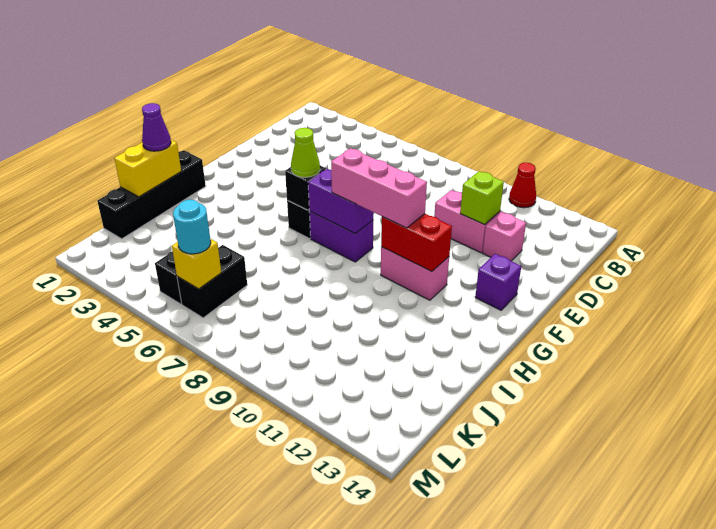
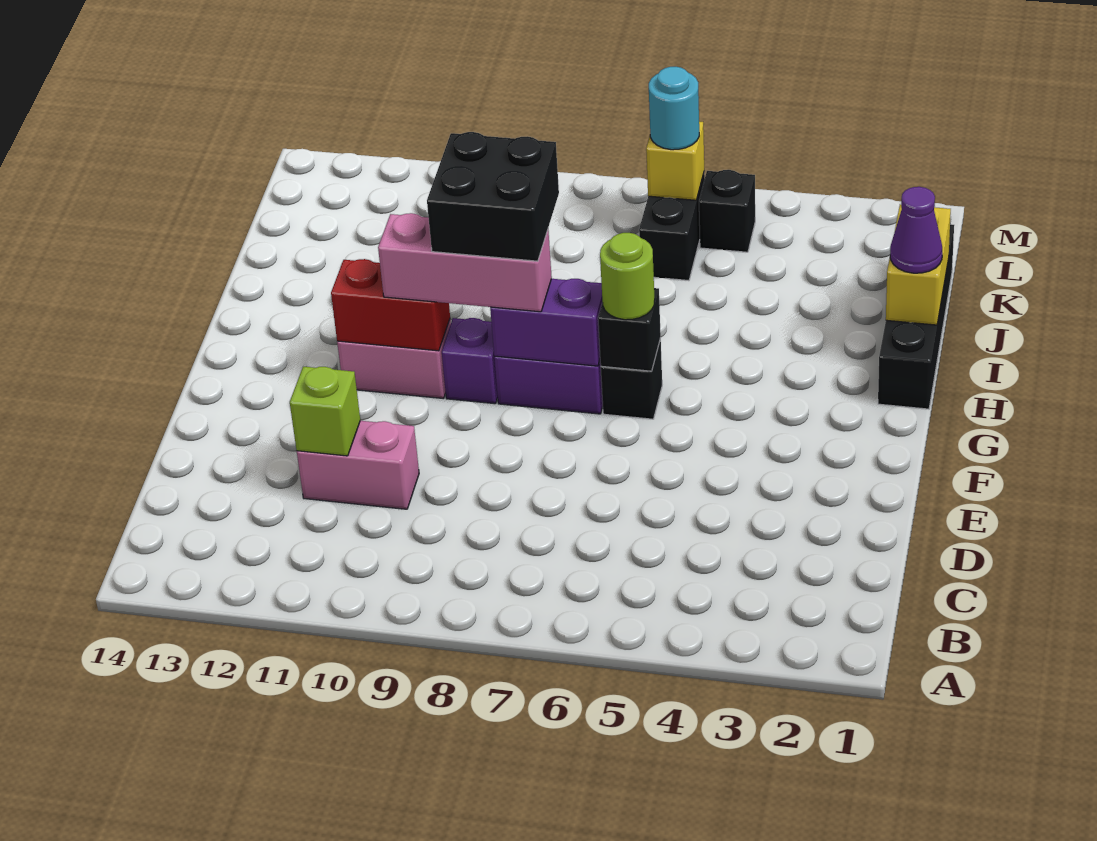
red 1x1 cone [509,163,536,208] -> none
pink 1x1 brick [483,212,526,261] -> none
purple 1x1 brick [475,254,521,310] -> purple 1x1 brick moved to [442,318,498,404]
lime 1x1 cone [291,128,320,177] -> lime 1x1 round brick [600,233,655,320]
none -> black 2x2 brick [427,132,559,261]

